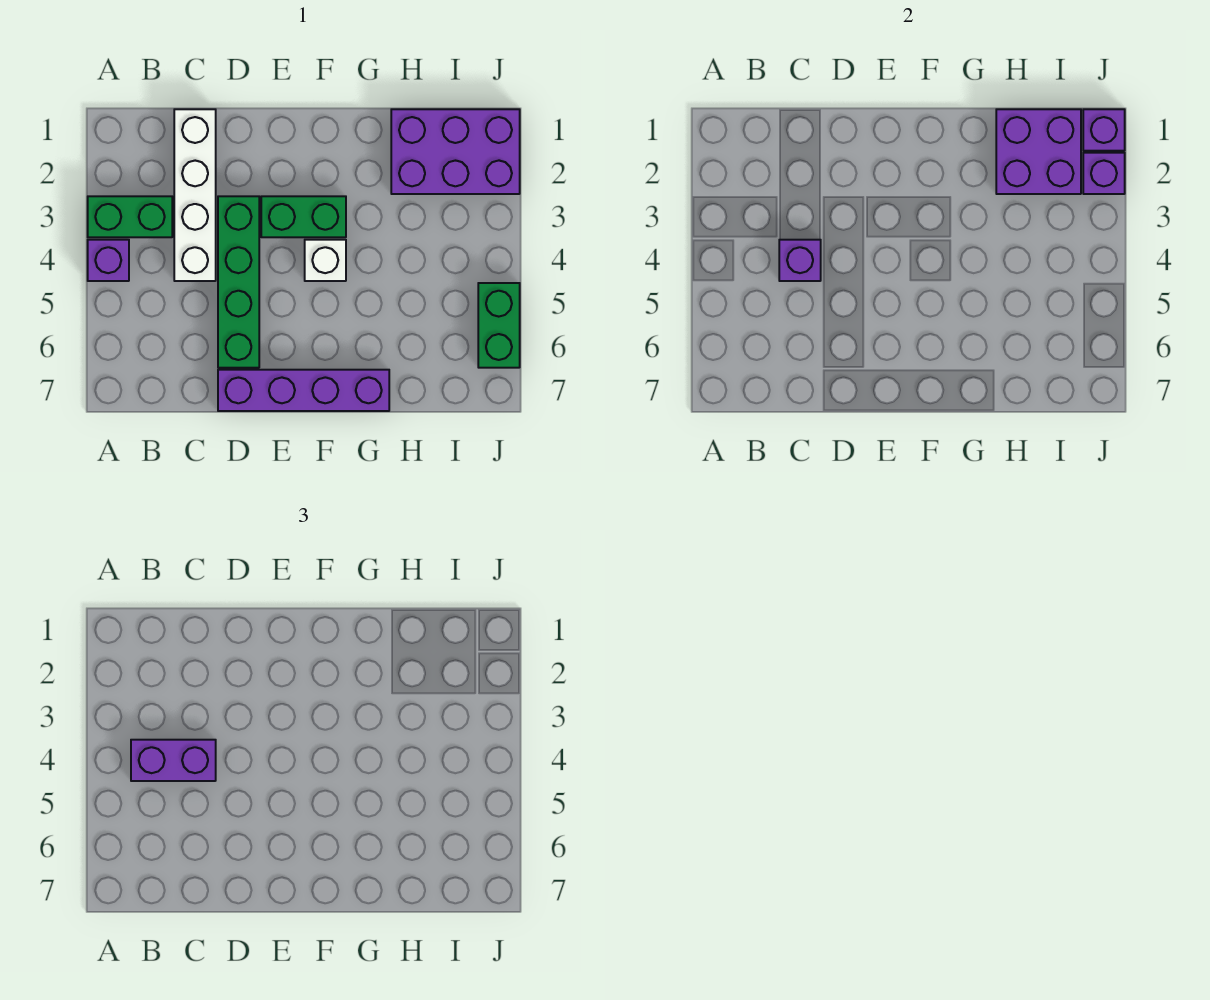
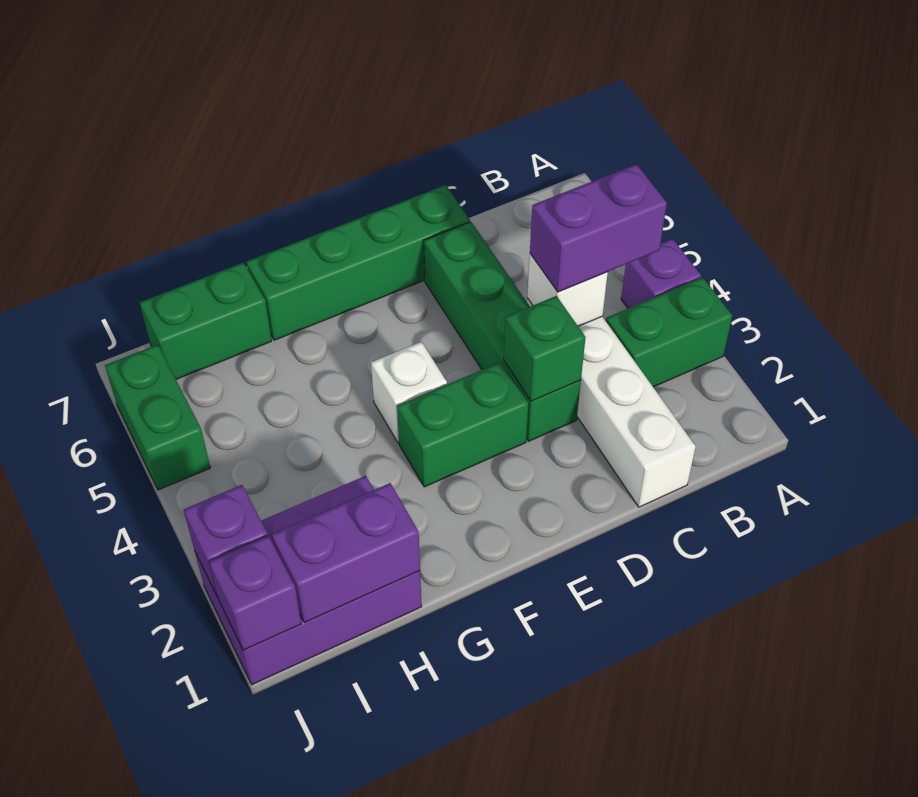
purple 1x1 brick [779,240,821,281] -> white 1x1 brick [527,254,608,326]
none -> green 1x1 brick [504,296,585,401]
purple 1x4 brick [218,370,389,411] -> green 1x4 brick [246,185,470,340]
purple 2x2 brick [996,109,1081,194] -> purple 1x2 brick [272,483,420,623]
none -> green 1x2 brick [140,263,272,379]

